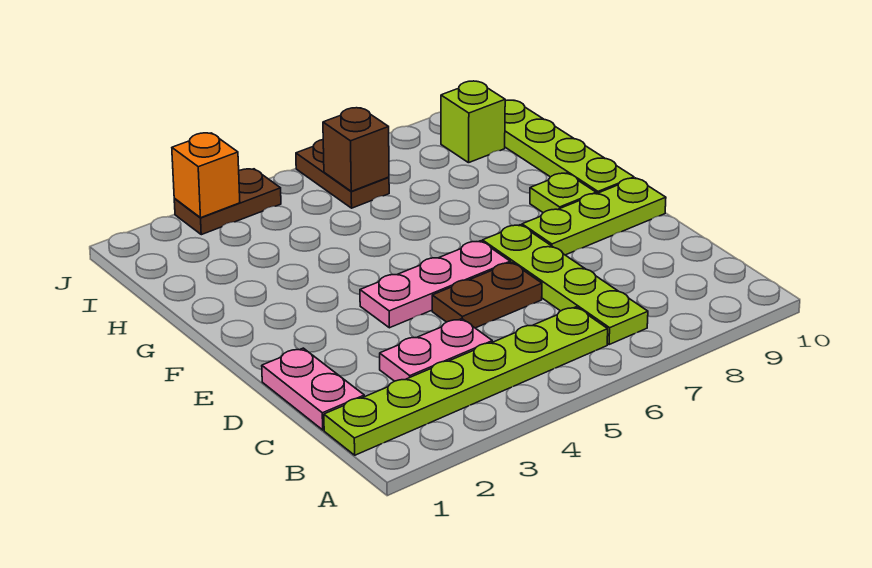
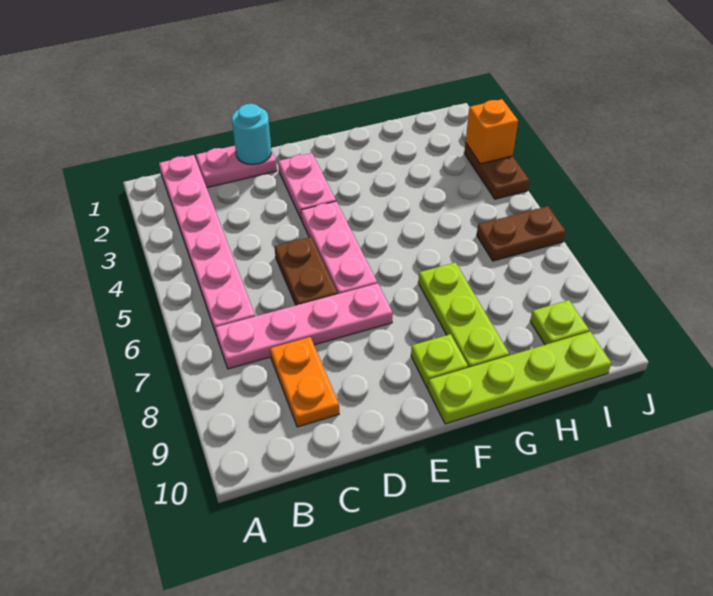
lime 1x6 plate [324,307,608,455] -> pink 1x6 plate [159,155,255,336]
lime 1x4 plate [482,225,648,345] -> pink 1x4 plate [215,283,393,369]
pink 1x2 plate [380,319,492,381] -> pink 1x2 plate moved to [278,153,336,220]
none -> orange 1x2 plate [270,337,339,427]
none -> cyan 1x1 round brick [232,104,271,165]
lime 1x3 plate [522,178,666,255] -> lime 1x3 plate moved to [418,262,509,368]
brown 1x1 brick [323,108,389,191] -> none
lime 1x1 brick [441,81,505,163] -> lime 1x1 plate [530,300,589,345]

